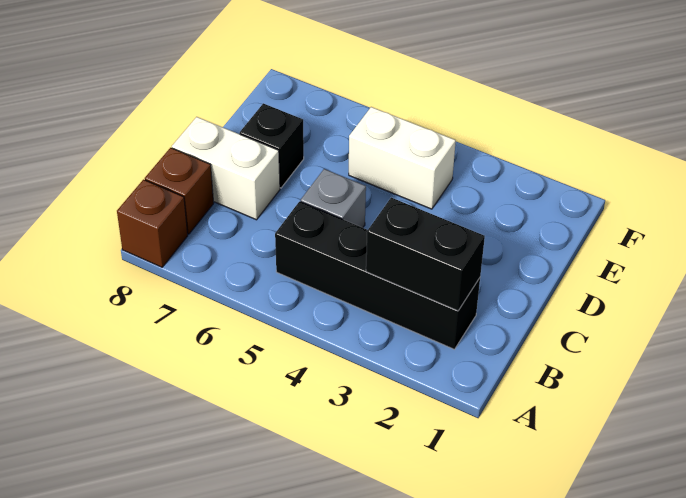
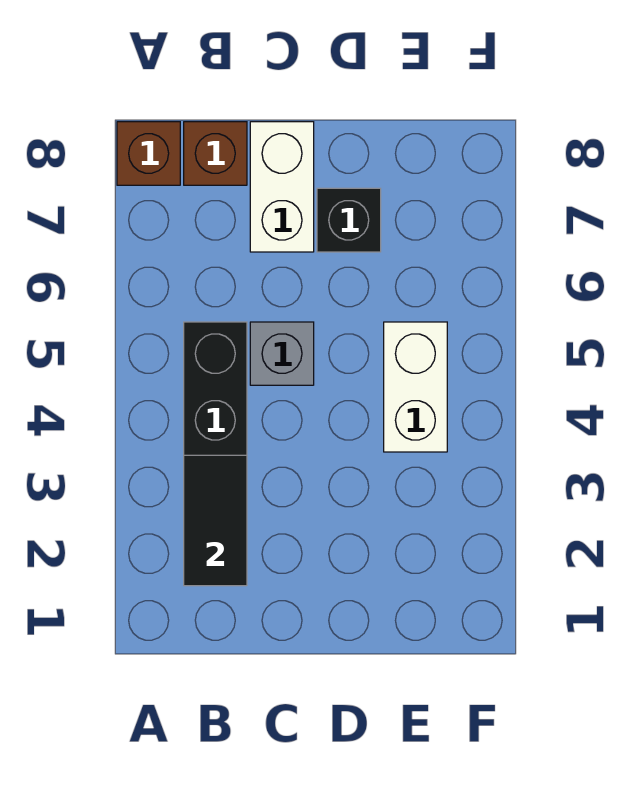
black 1x2 brick [366,198,485,311] -> black 1x2 tile [184,455,247,586]

